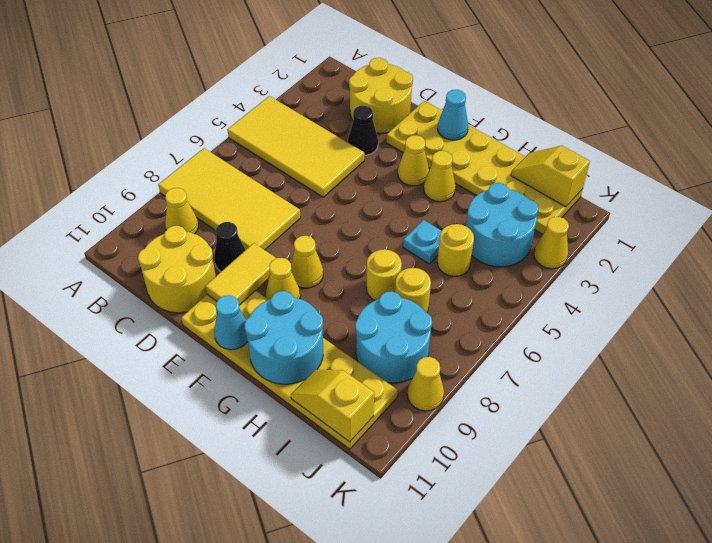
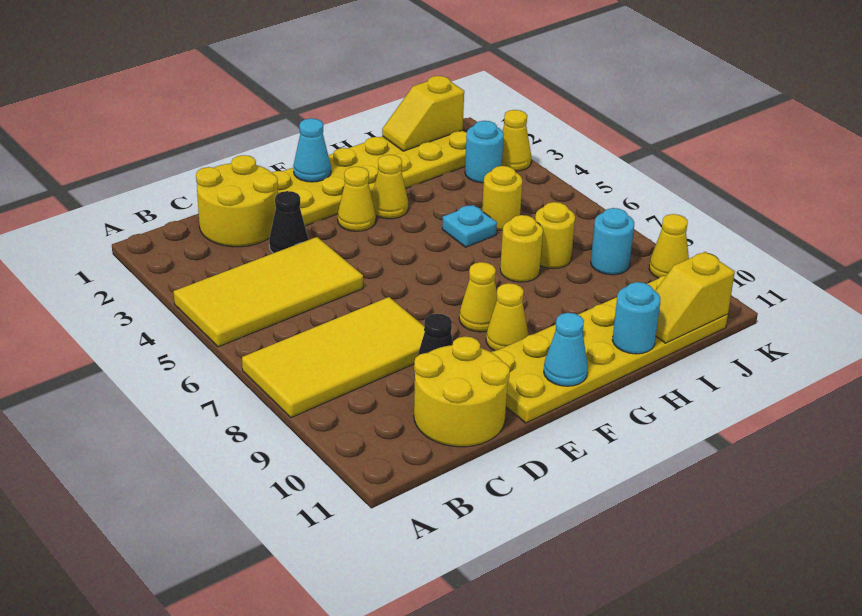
yellow 1x1 cone [165,188,198,234] -> none
yellow 1x2 tile [205,243,276,305] -> none
cyan 2x2 round brick [244,291,323,384] -> cyan 1x1 round brick [612,282,660,354]
cyan 2x2 round brick [466,183,539,267] -> cyan 1x1 round brick [465,121,504,183]
cyan 2x2 round brick [355,291,432,383] -> cyan 1x1 round brick [591,208,634,275]

